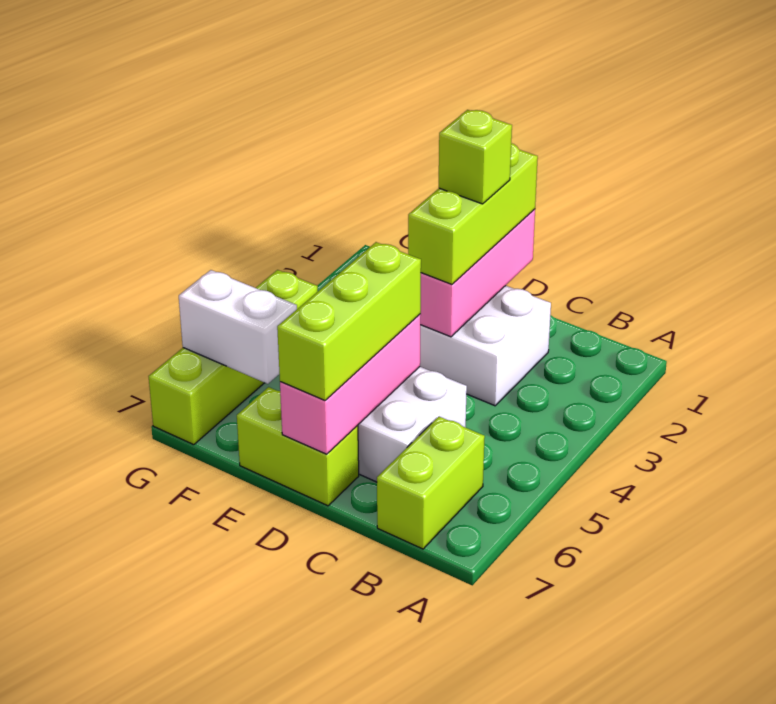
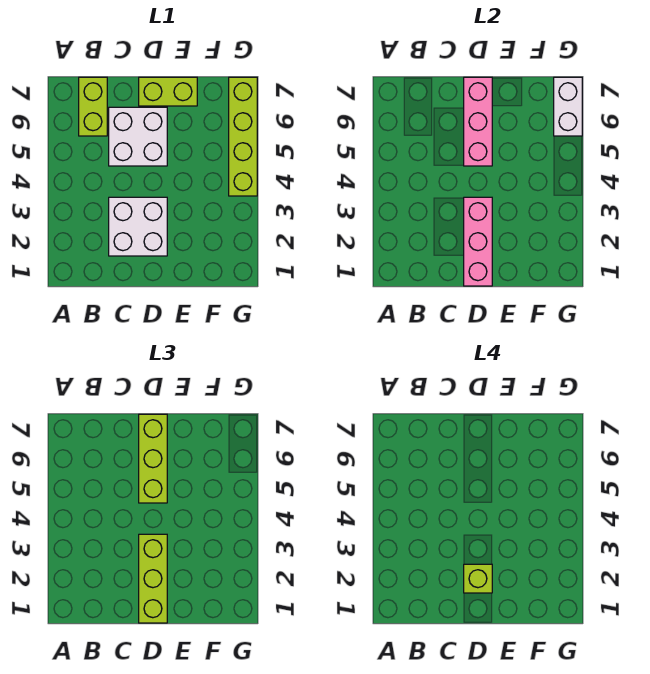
white 1x2 brick [179,270,297,384] -> white 1x2 brick turned to [554,77,582,136]

